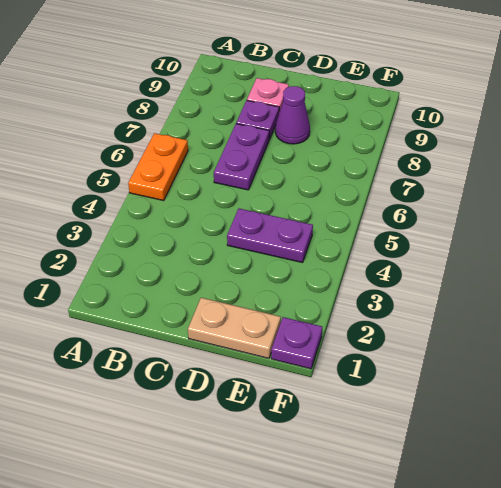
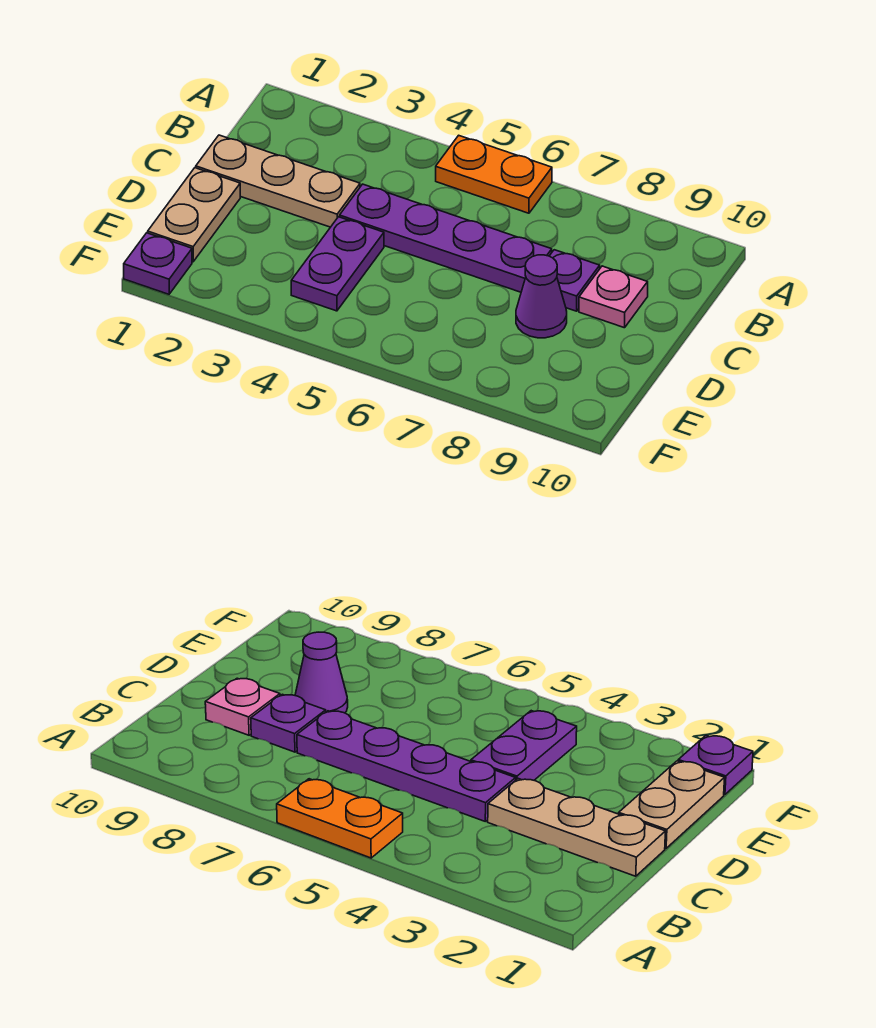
none -> tan 1x3 plate [196,135,360,227]
purple 1x2 plate [214,124,269,190] -> purple 1x4 plate [340,184,552,292]

